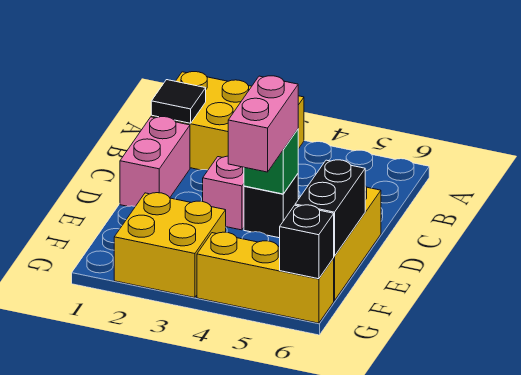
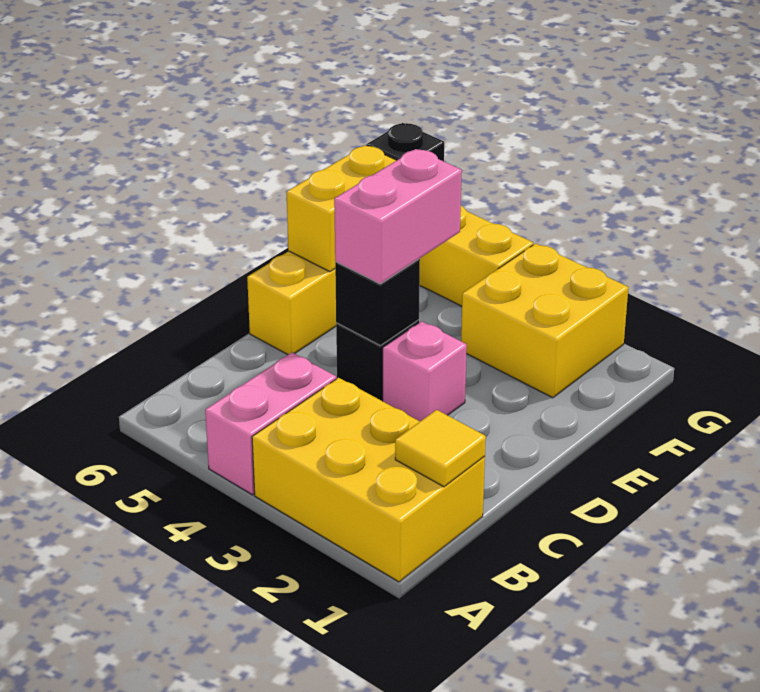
black 1x1 tile [151,80,206,123] -> yellow 1x1 tile [395,410,486,487]
pink 1x2 brick [120,117,190,206] -> pink 1x2 brick moved to [205,353,336,495]
green 1x1 brick [244,129,298,194] -> black 1x1 brick [335,259,420,345]
black 1x2 brick [295,160,365,256] -> yellow 1x2 brick [287,145,397,272]

